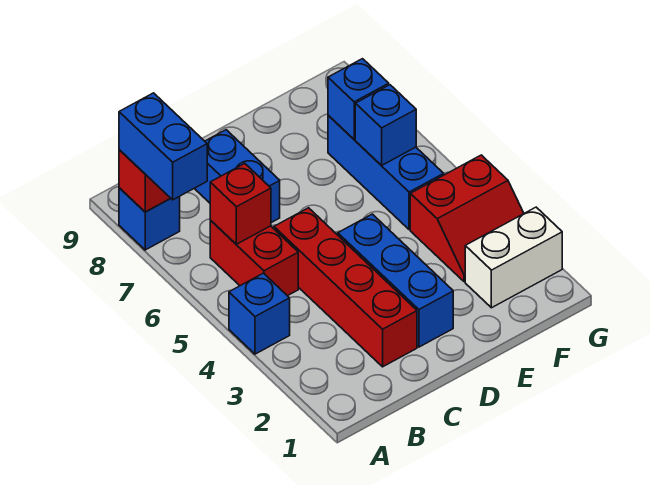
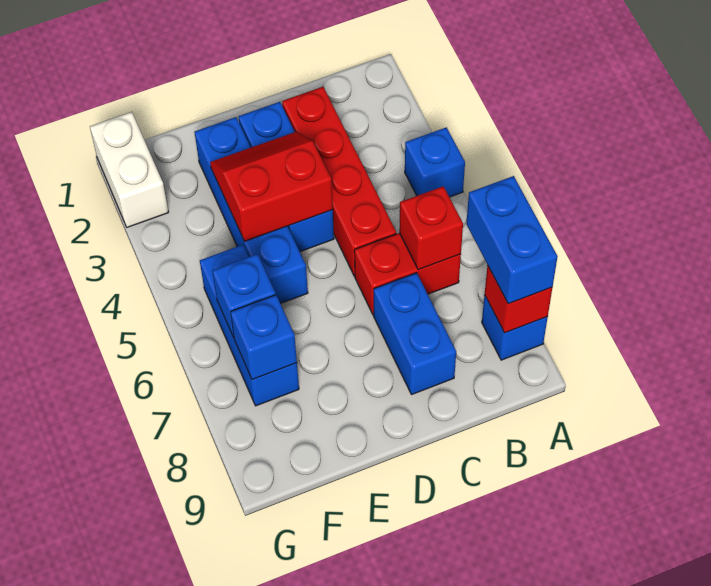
red 1x2 brick [210,220,298,296] -> red 1x2 brick turned to [354,233,461,315]
none -> blue 1x4 brick [195,117,308,304]
white 1x2 brick [465,207,562,308] -> white 1x2 brick turned to [90,112,169,227]
red 2x2 slope [410,155,524,282] -> red 2x2 slope moved to [210,132,333,241]

